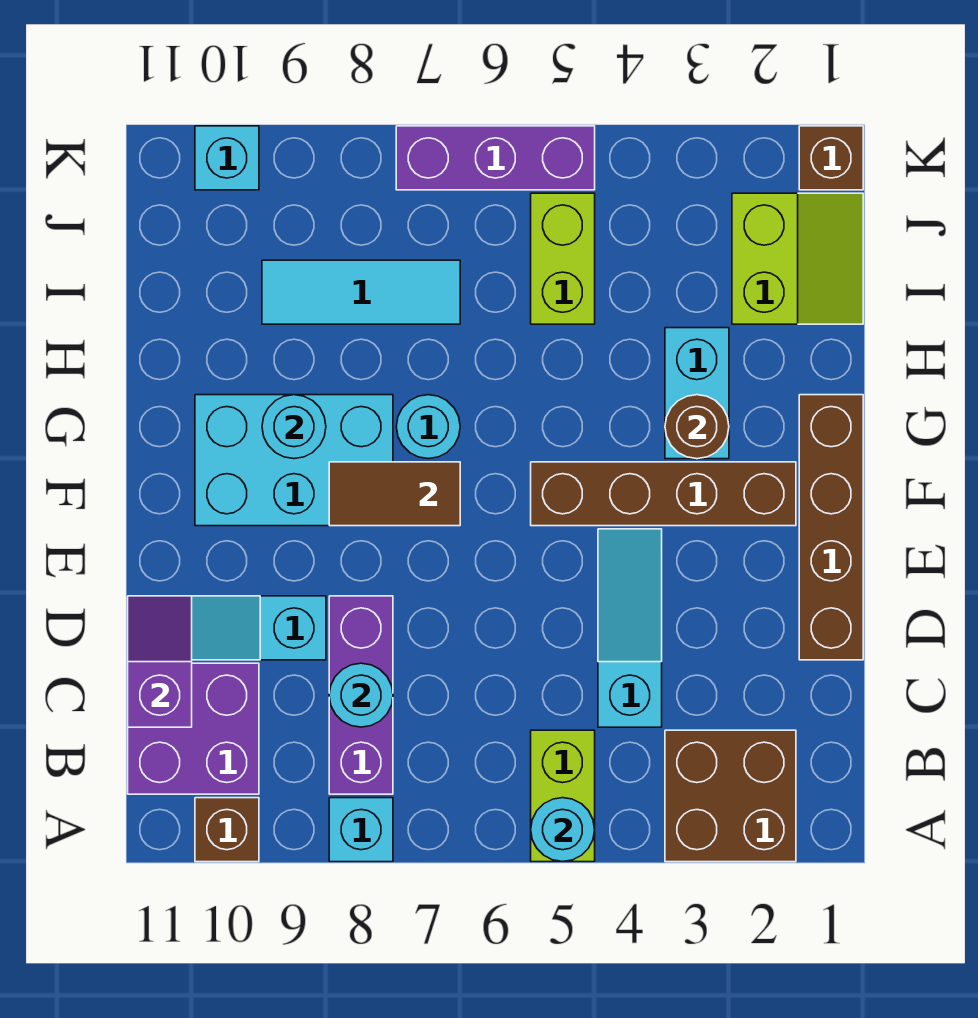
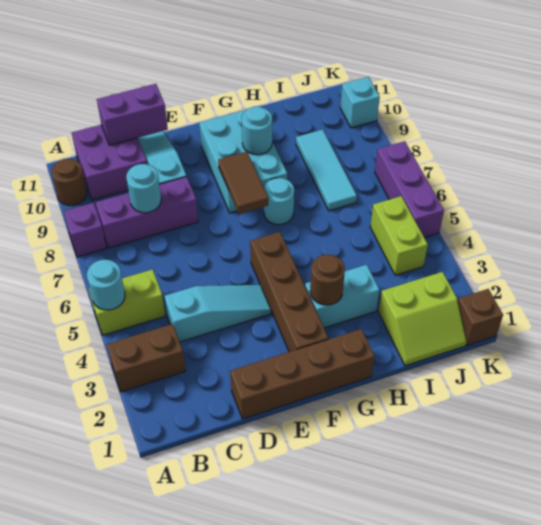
brown 2x2 brick [665,730,796,862] -> brown 1x2 brick [107,324,185,392]
cyan 1x1 brick [329,798,393,862] -> purple 1x1 brick [64,203,106,257]
brown 1x1 brick [195,798,259,862] -> brown 1x1 round brick [52,159,87,205]
purple 1x2 slope [128,596,192,727] -> purple 1x2 brick [97,84,168,145]
lime 1x2 brick [531,193,595,324] -> lime 1x2 brick turned to [370,196,428,275]

